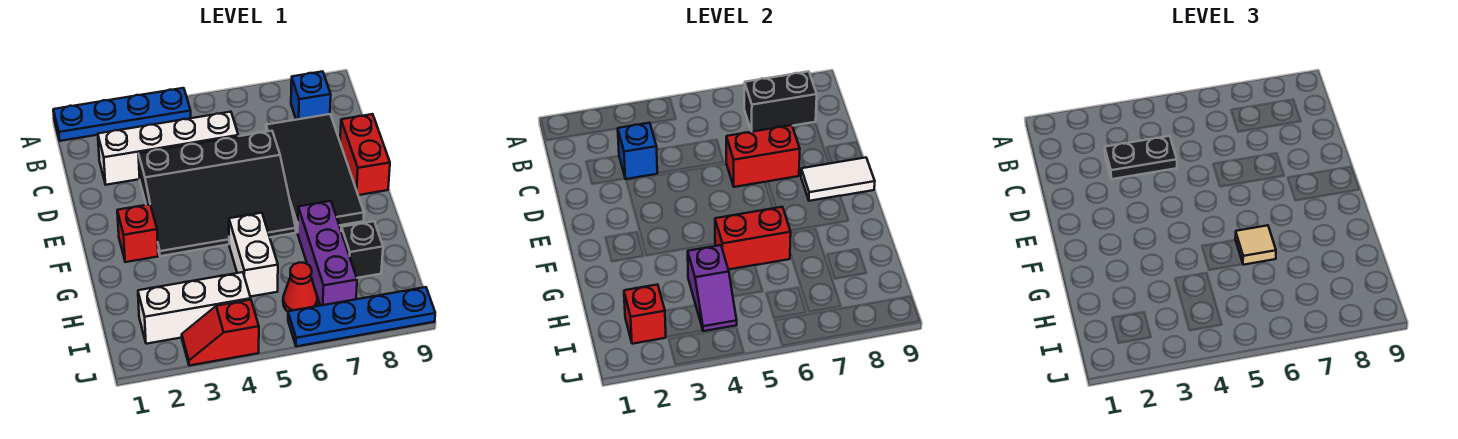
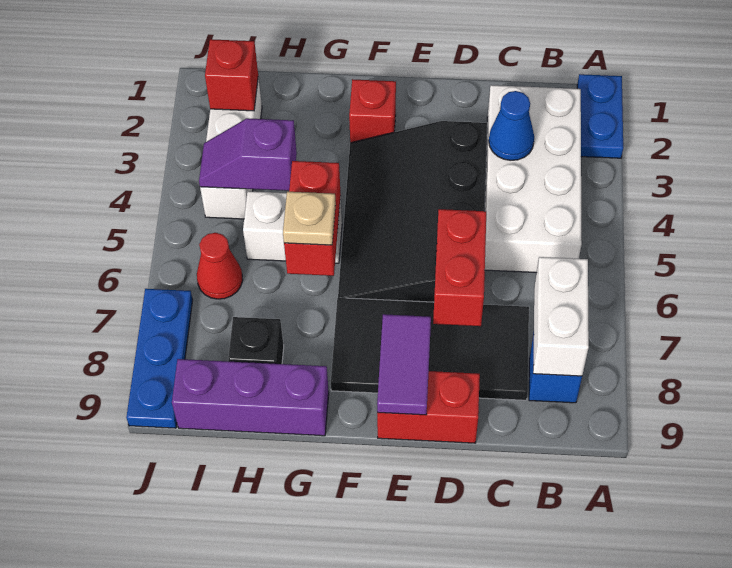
blue 1x4 plate [53,88,191,141] -> blue 1x2 plate [577,74,623,158]
black 1x2 brick [744,71,817,132] -> white 1x2 brick [533,257,589,376]
white 1x4 brick [98,112,238,185] -> white 2x4 brick [485,85,582,273]
blue 1x1 brick [618,123,657,179] -> blue 1x1 cone [489,91,534,160]
black 1x2 plate [1105,136,1177,179] -> none
white 1x2 tile [801,158,875,201] -> purple 1x2 tile [377,314,431,415]
tan 1x1 tile [1235,225,1276,265] -> tan 1x1 plate [283,192,336,245]
purple 1x3 brick [297,201,357,306] -> purple 1x3 brick moved to [172,359,329,436]
red 1x2 slope [182,300,259,366] -> none
blue 1x4 plate [288,287,435,346] -> blue 1x3 plate [126,289,193,428]

